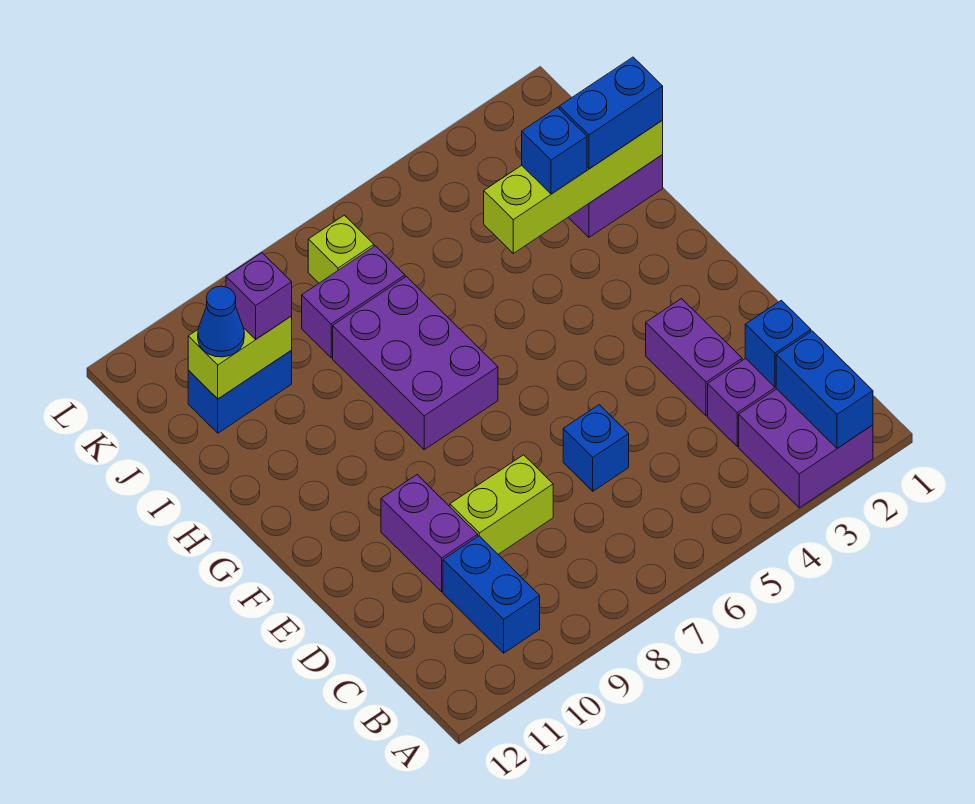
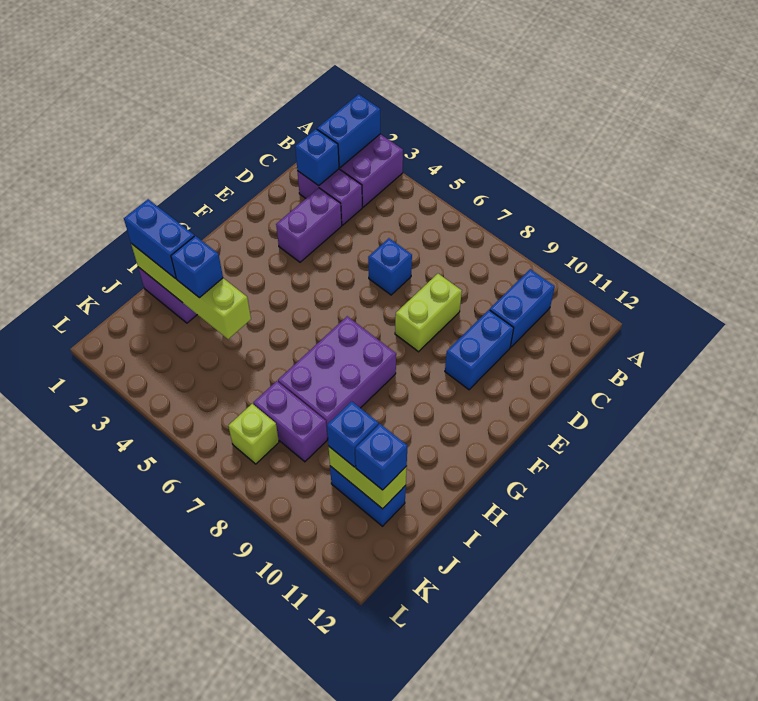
lime 1x2 brick [450,455,553,554] -> lime 1x2 brick turned to [395,274,462,352]
purple 1x2 brick [381,475,478,592] -> blue 1x2 brick [445,310,514,390]
purple 1x1 brick [226,253,292,339] -> blue 1x1 brick [327,401,379,467]
blue 1x1 cone [198,286,244,357] -> blue 1x1 brick [355,424,407,490]

